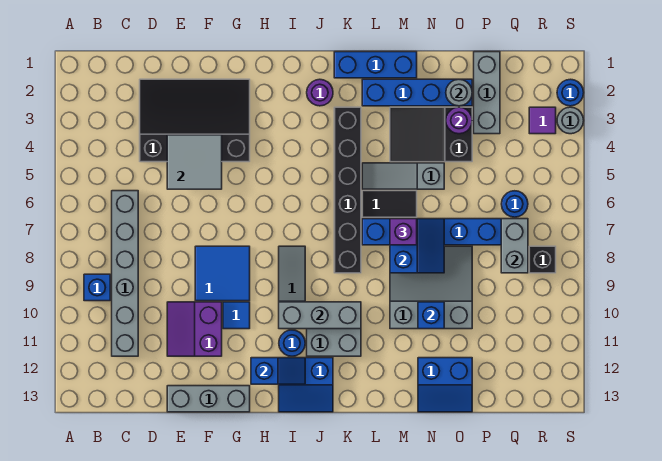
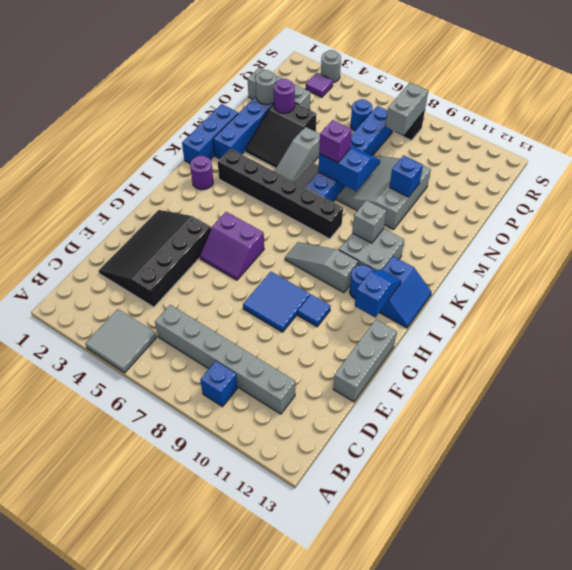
grey 2x2 tile [167,135,222,189] -> grey 2x2 tile moved to [85,309,157,373]
purple 2x2 slope [167,302,222,356] -> purple 2x2 slope moved to [200,212,264,280]
grey 1x3 brick [279,302,361,329] -> grey 1x1 brick [352,200,386,243]
blue 2x2 slope [418,358,472,412] -> none
grey 1x2 brick [501,219,528,273] -> grey 1x2 brick turned to [385,83,428,135]
blue 1x1 round brick [557,79,584,106] -> none

